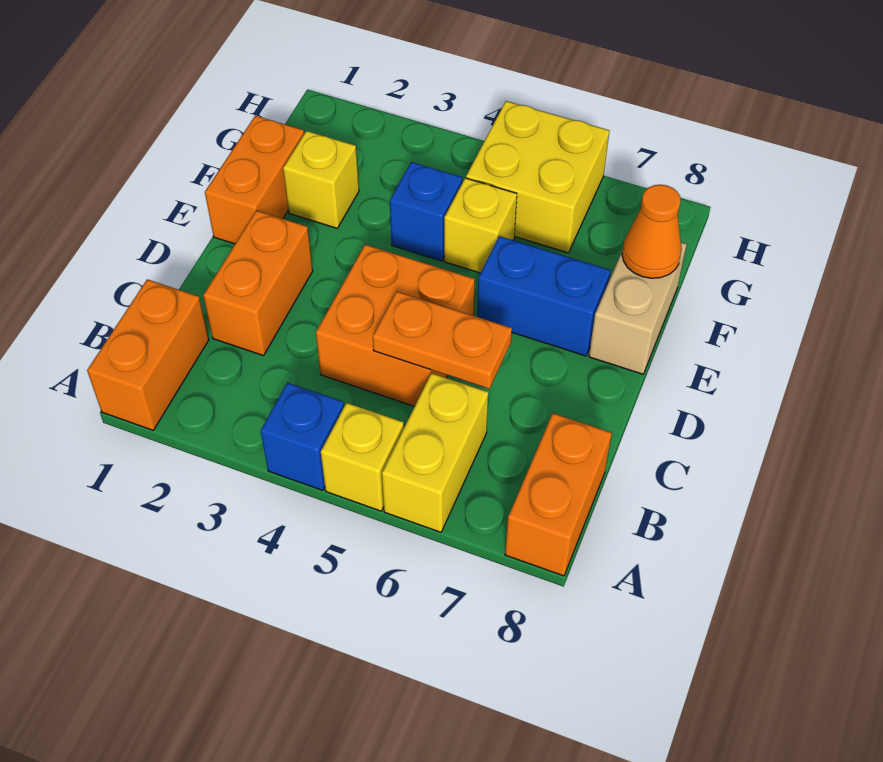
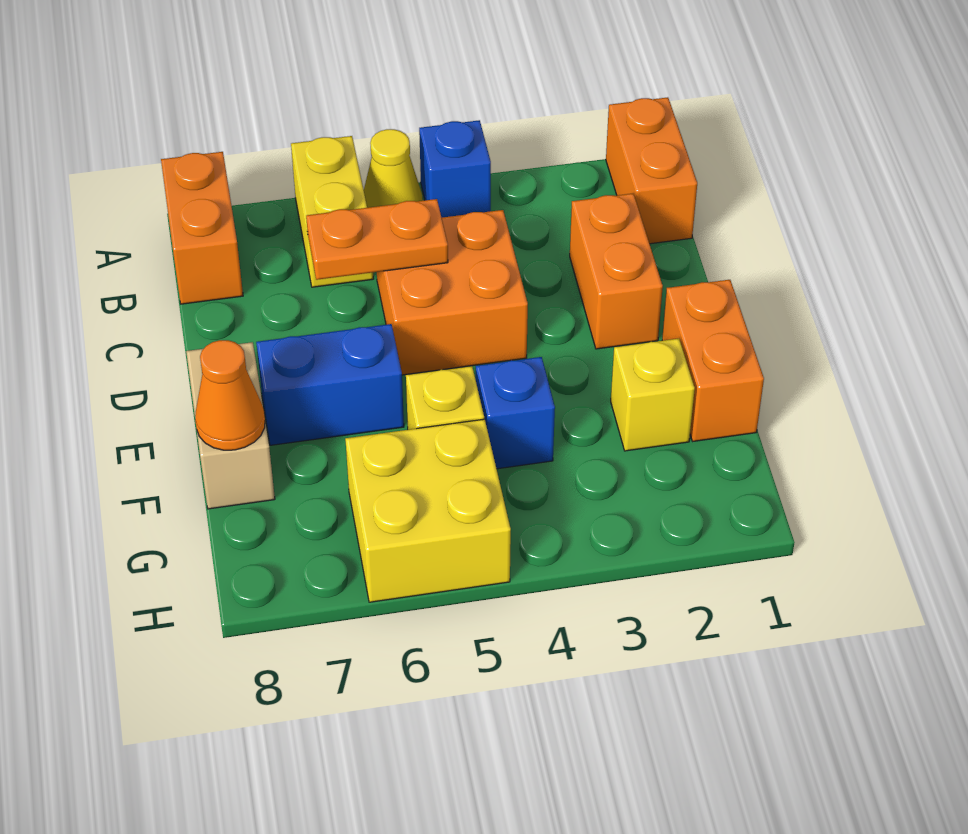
yellow 1x1 brick [321,403,404,511] -> yellow 1x1 cone [364,129,422,208]

